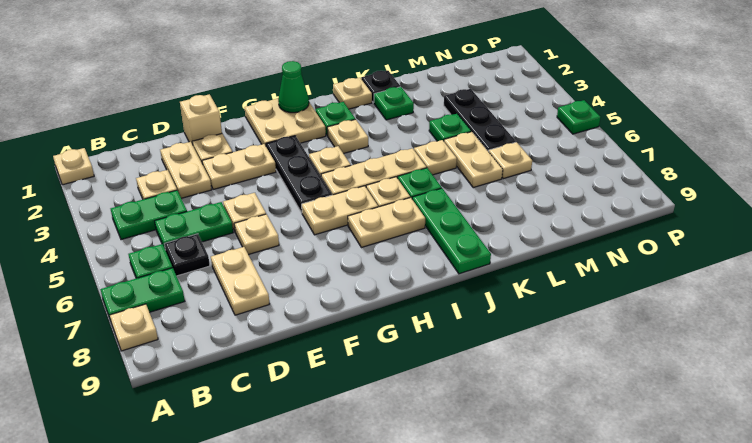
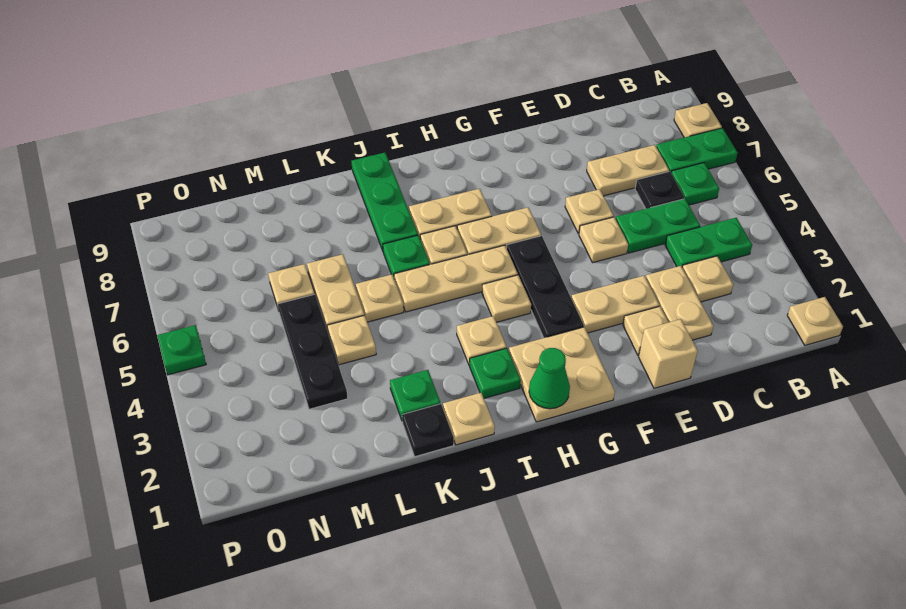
tan 1x2 plate [211,247,269,315] -> tan 1x2 plate turned to [587,145,669,196]
green 1x1 plate [429,114,471,141] -> tan 1x1 plate [327,315,376,365]

